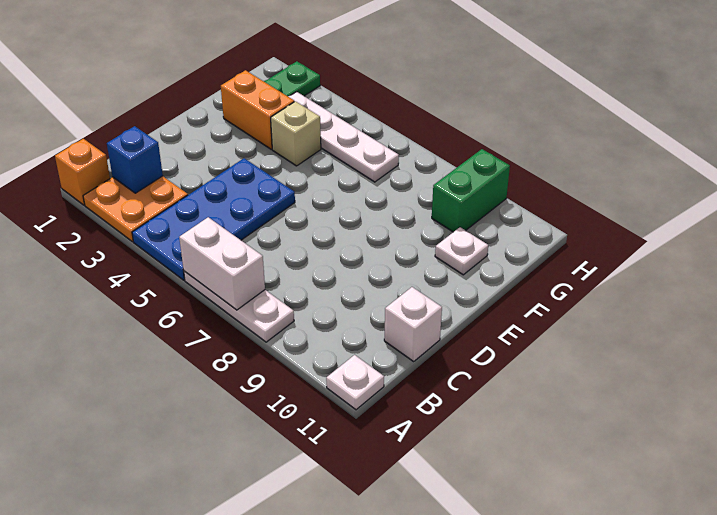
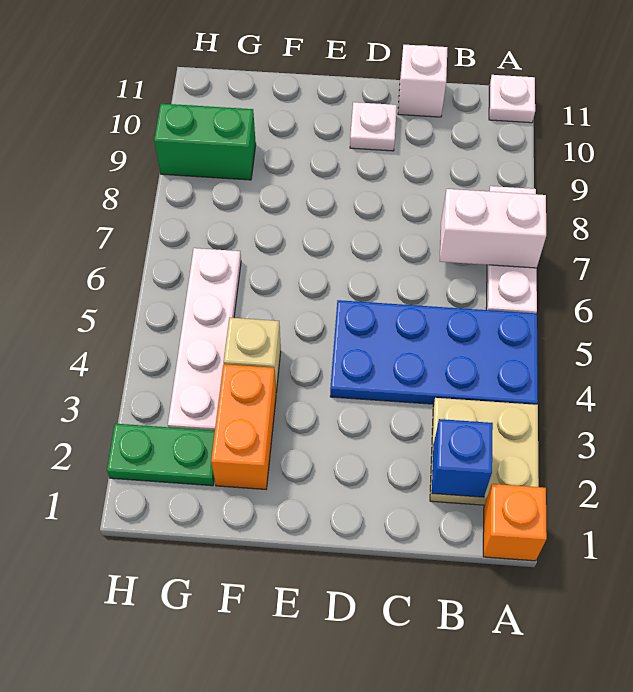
orange 2x2 plate [83,176,188,242] -> tan 2x2 plate [430,398,539,505]
white 1x2 brick [179,217,265,310] -> white 1x2 brick turned to [440,189,546,268]
white 1x1 plate [435,227,488,275] -> white 1x1 plate moved to [350,102,397,151]

